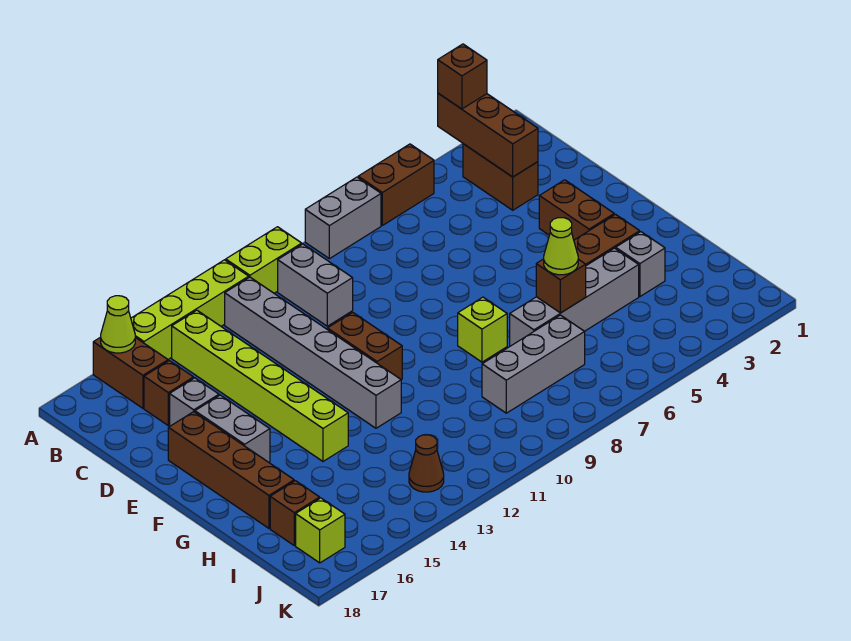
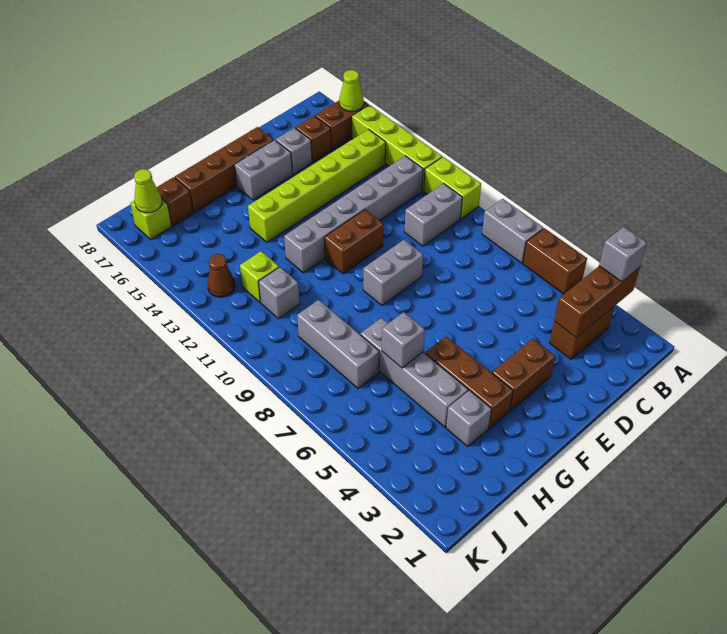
brown 1x1 brick [438,44,487,109] -> grey 1x1 brick [599,227,647,282]
none -> grey 1x2 brick [363,240,423,305]
lime 1x1 brick [458,297,507,362] -> lime 1x1 brick moved to [240,251,279,302]
brown 1x1 brick [536,259,586,313] -> grey 1x1 brick [382,312,425,368]
lime 1x1 cone [544,218,578,275] -> lime 1x1 cone moved to [134,169,162,213]
none -> grey 1x1 brick [259,267,300,319]

